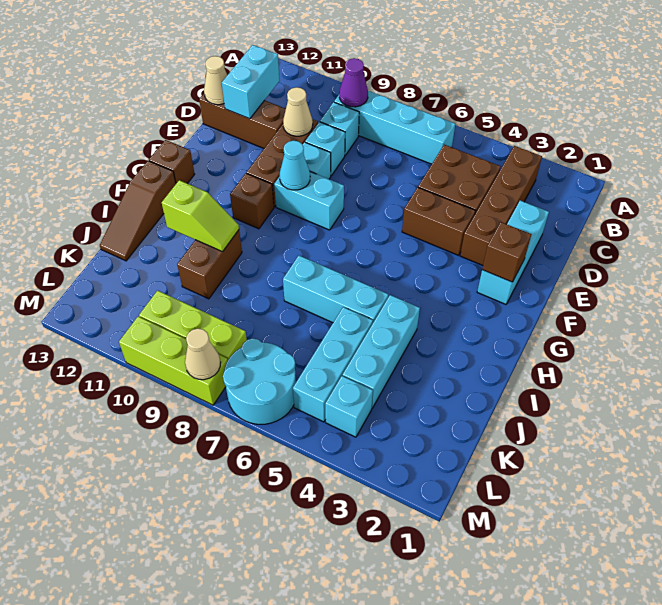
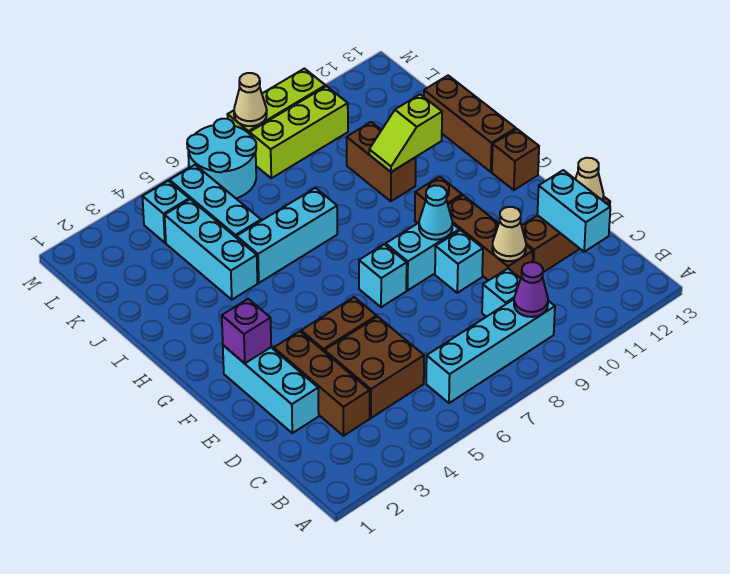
brown 1x4 brick [460,146,542,265] -> brown 1x3 brick [274,331,370,436]
cyan 1x1 brick [305,122,345,176] -> cyan 1x1 brick moved to [359,244,407,307]
brown 1x1 brick [482,222,531,282] -> purple 1x1 brick [222,299,271,363]
brown 1x3 slope [100,161,176,261] -> brown 1x3 brick [424,75,516,172]

